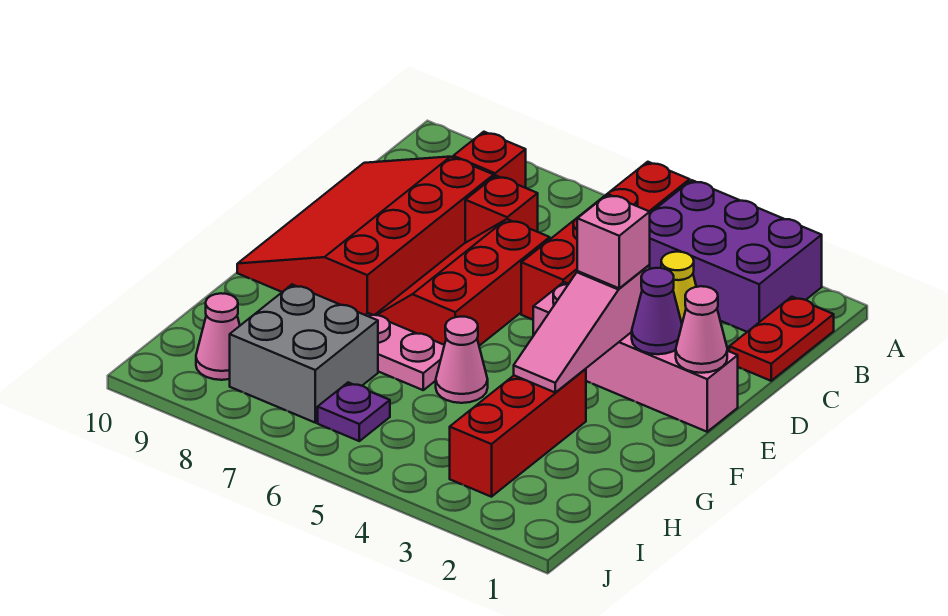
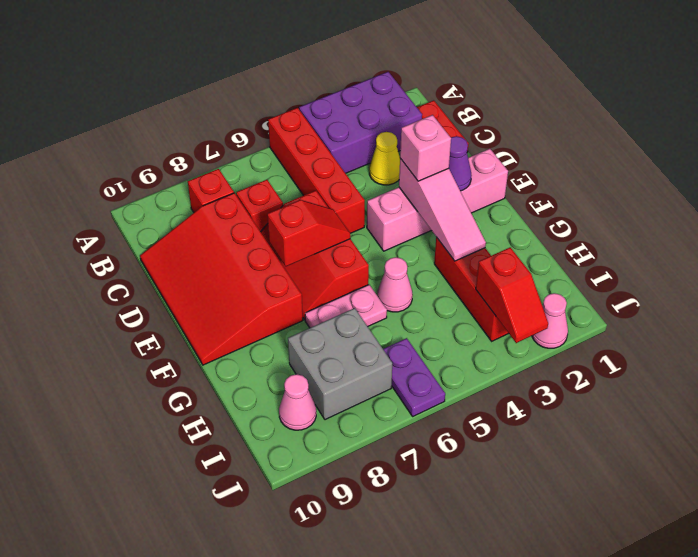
pink 1x1 cone [676,286,727,373] -> pink 1x1 cone moved to [532,293,568,348]
none -> red 1x2 slope [267,200,350,266]
none -> red 1x2 slope [476,247,548,343]
purple 1x1 plate [318,383,390,441] -> purple 1x2 plate [383,338,445,416]

